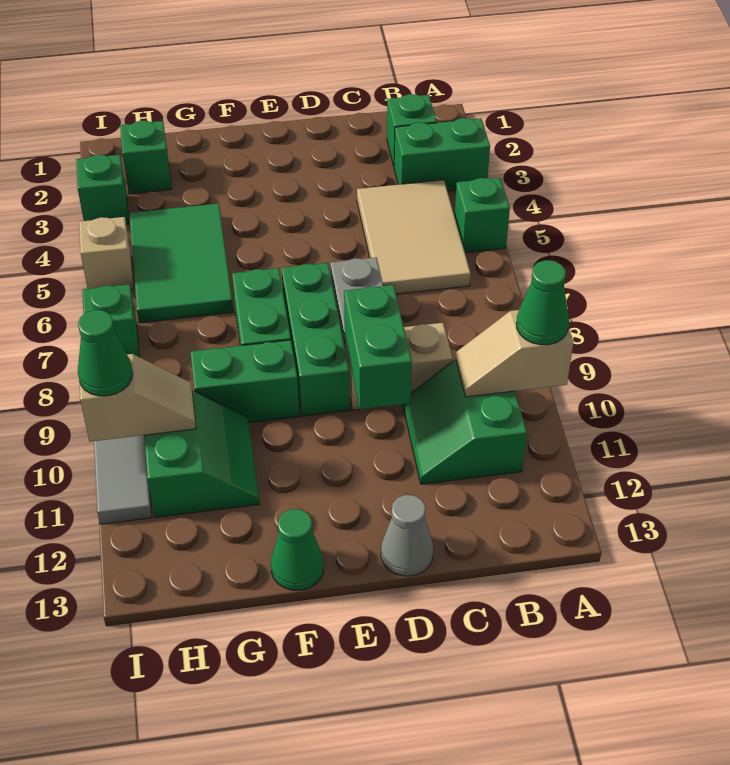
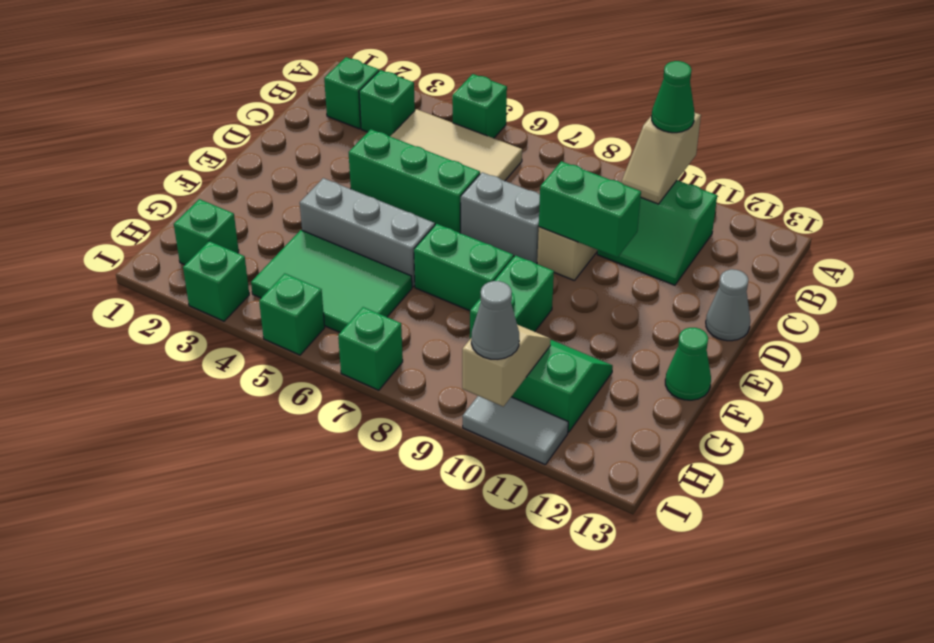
green 1x2 brick [394,118,490,191] -> green 1x1 brick [359,70,415,136]
green 1x3 brick [281,263,350,416] -> green 1x3 brick moved to [349,129,480,233]
none -> grey 1x3 brick [300,178,435,287]
tan 1x1 brick [79,217,134,289] -> green 1x1 brick [259,273,325,355]
green 1x1 cone [78,310,133,396] -> grey 1x1 cone [471,281,519,359]

